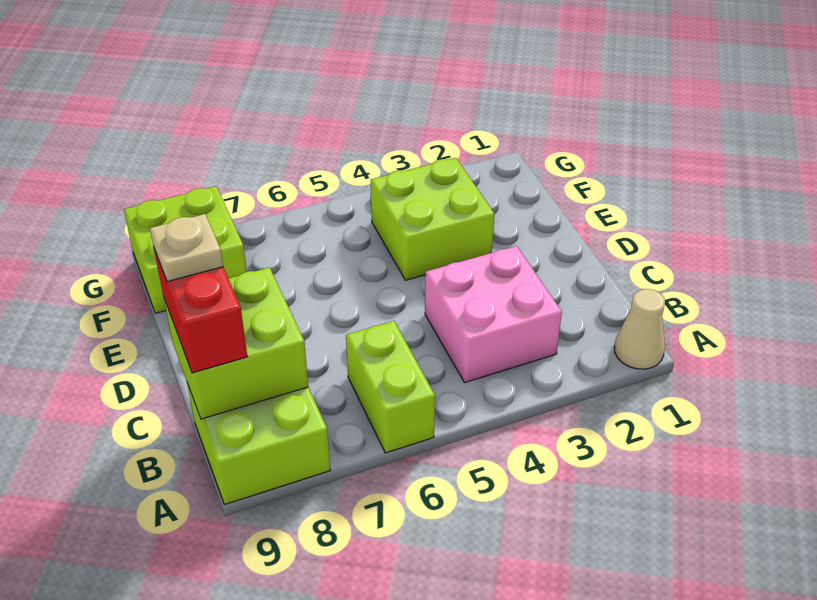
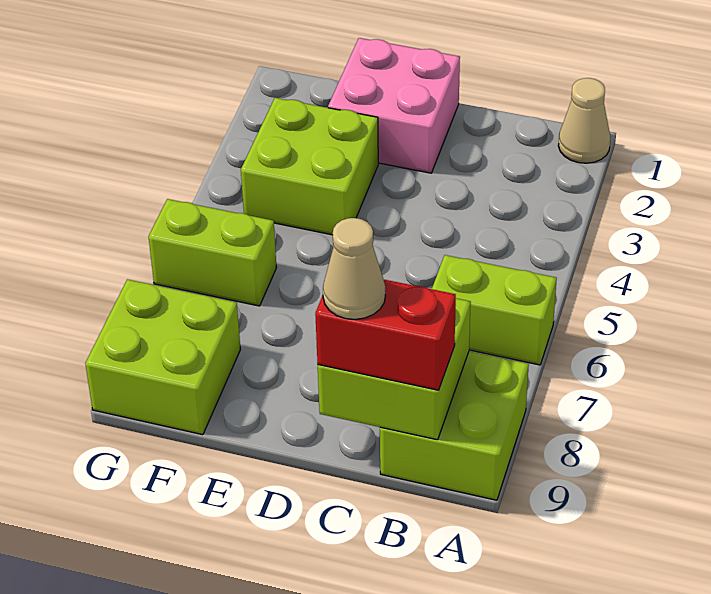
pink 2x2 brick [425,246,562,383] -> pink 2x2 brick moved to [328,38,460,173]
tan 1x1 plate [150,214,223,282] -> tan 1x1 cone [323,218,385,319]
none -> lime 1x2 brick [149,199,277,306]

